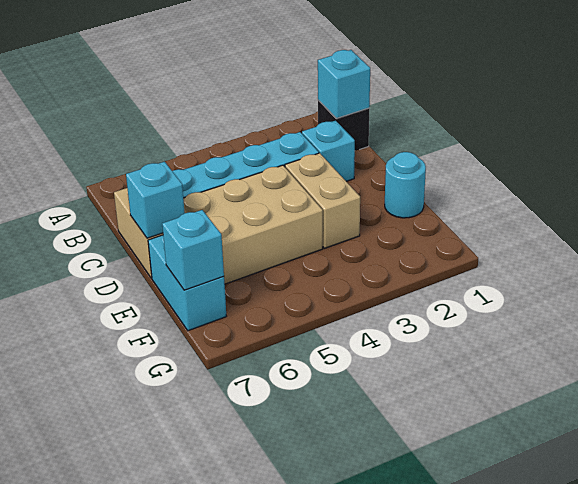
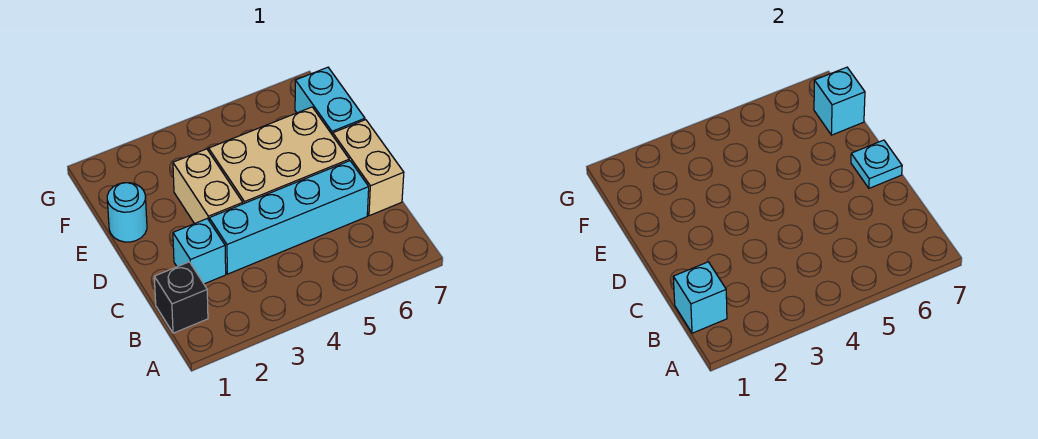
cyan 1x1 brick [126,162,185,238] -> cyan 1x1 plate [851,140,902,188]

